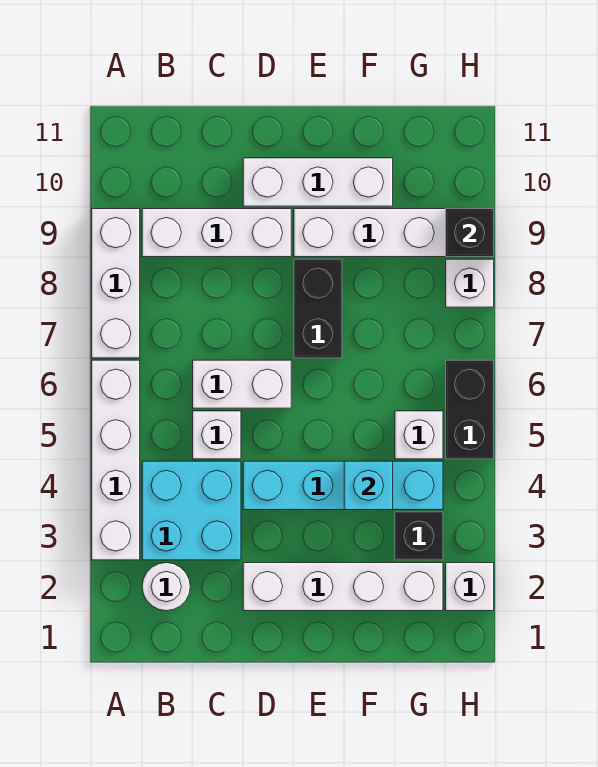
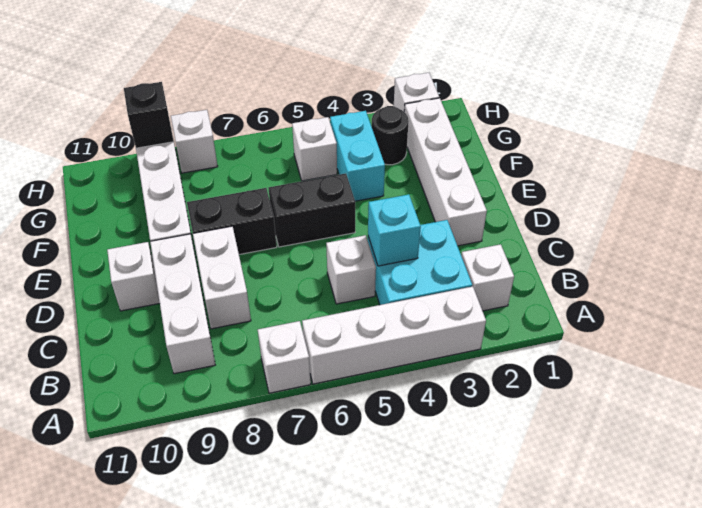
white 1x3 brick [92,209,140,358] -> white 1x1 brick [258,321,311,393]
white 1x1 round brick [142,563,190,611] -> white 1x1 brick [461,244,514,311]
white 1x2 brick [193,360,291,408] -> white 1x2 brick moved to [193,226,251,329]
cyan 1x4 brick [243,461,443,510] -> cyan 1x2 brick [330,111,385,201]
white 1x3 brick [243,158,393,206] -> white 1x1 brick [107,242,160,311]
cyan 1x1 brick [344,461,393,510] -> cyan 1x1 brick moved to [368,194,421,266]
black 1x1 brick [395,512,443,560] -> black 1x1 round brick [371,106,409,165]
black 1x2 brick [446,360,494,459] -> black 1x2 brick moved to [269,173,355,247]

